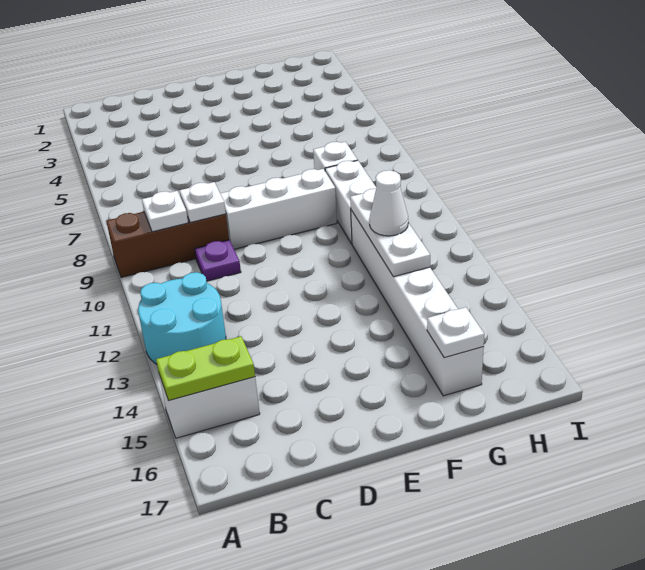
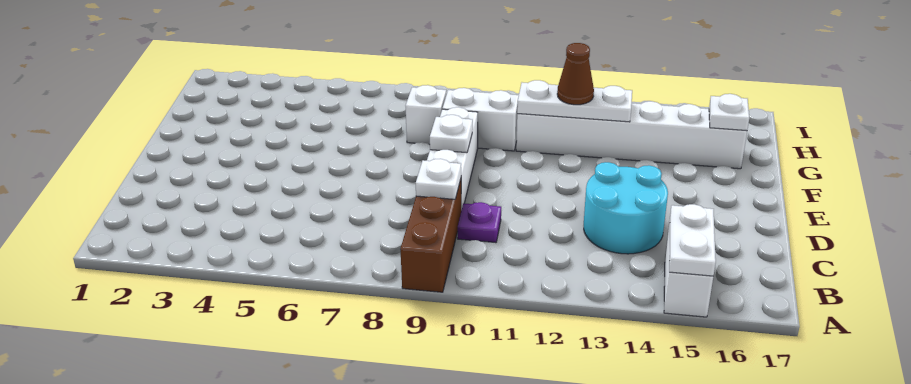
cyan 2x2 round brick [138,272,226,364] -> cyan 2x2 round brick moved to [584,162,668,254]
lime 1x2 plate [156,336,255,401] -> white 1x2 plate [669,204,716,276]
white 1x1 plate [142,191,188,232] -> white 1x1 plate moved to [430,115,473,153]
white 1x1 cone [369,170,408,236] -> brown 1x1 cone [557,43,594,105]

